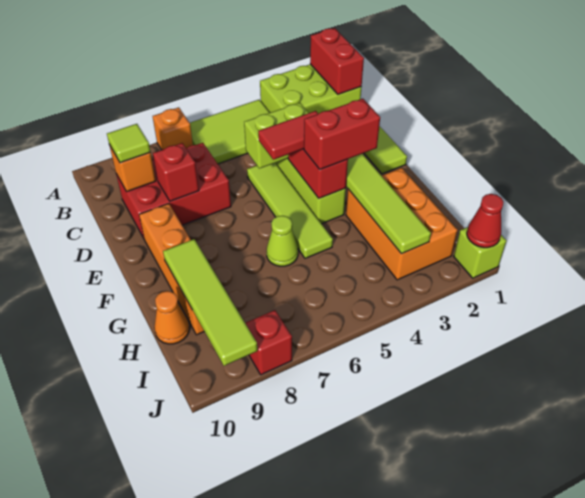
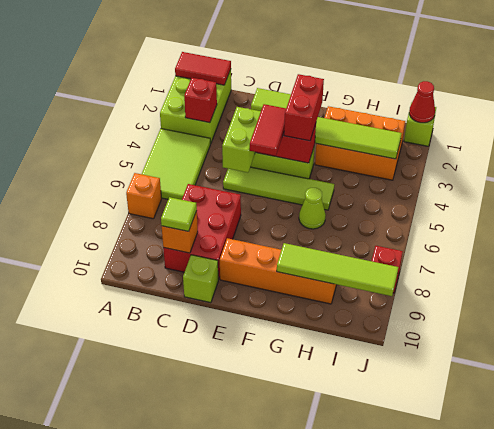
red 1x2 brick [310,28,364,94] -> red 1x2 tile [175,52,231,85]
red 1x1 brick [153,143,199,201] -> red 1x1 brick moved to [184,78,217,123]
none -> lime 1x1 brick [183,255,218,303]
orange 1x1 cone [154,291,189,344] -> none

